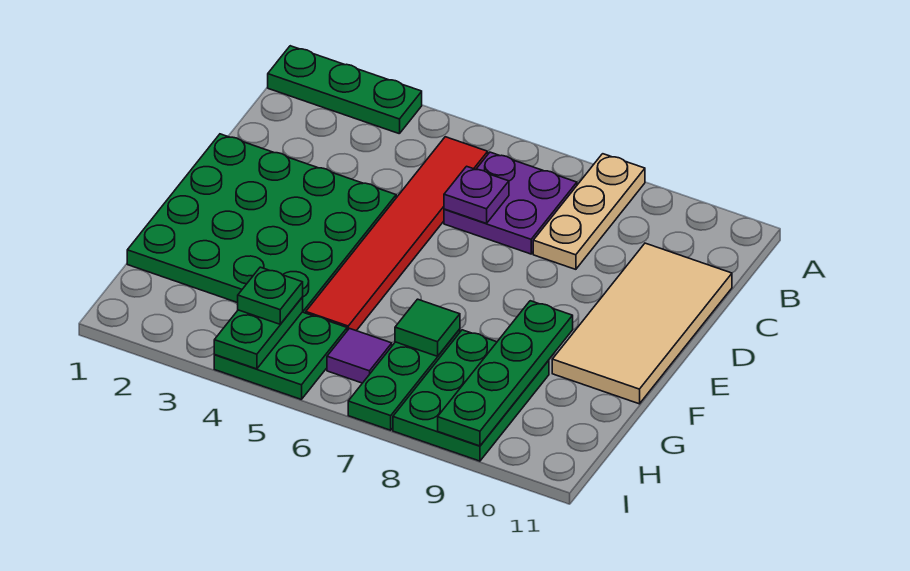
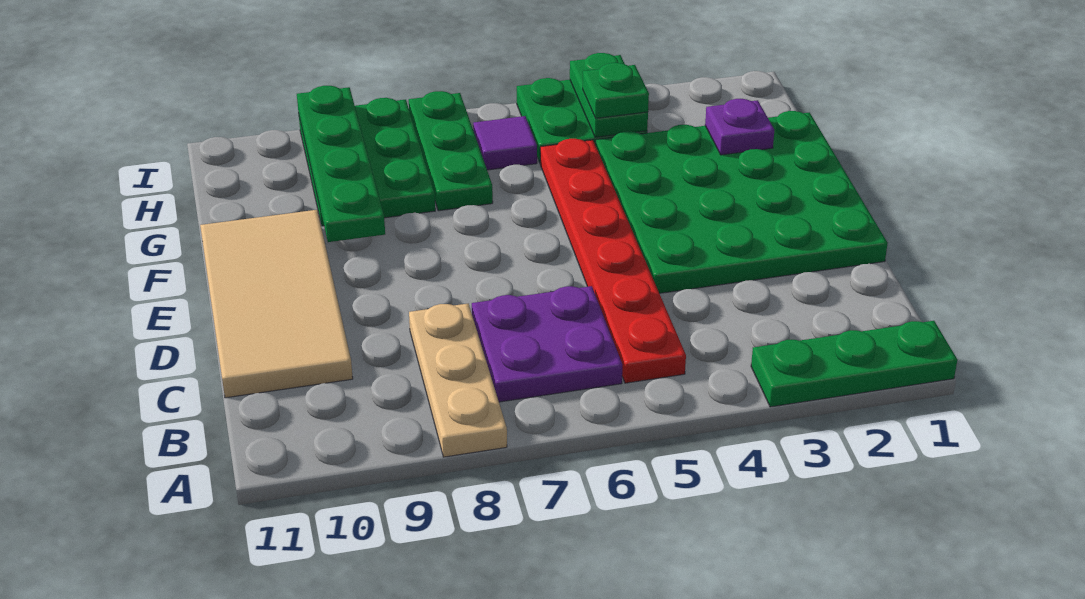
red 1x6 tile [306,137,488,331] -> red 1x6 plate [540,139,686,383]
purple 1x1 plate [444,166,509,223] -> purple 1x1 plate moved to [705,99,774,155]
green 1x1 tile [395,299,460,356] -> none

